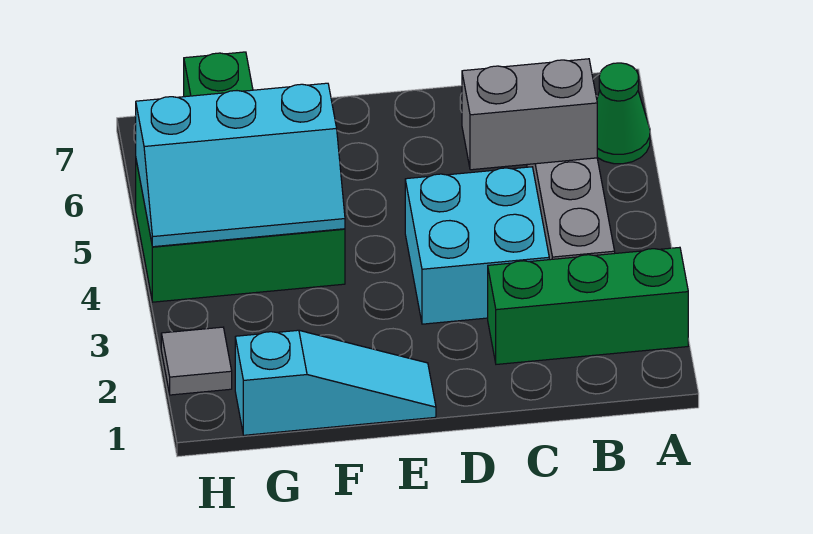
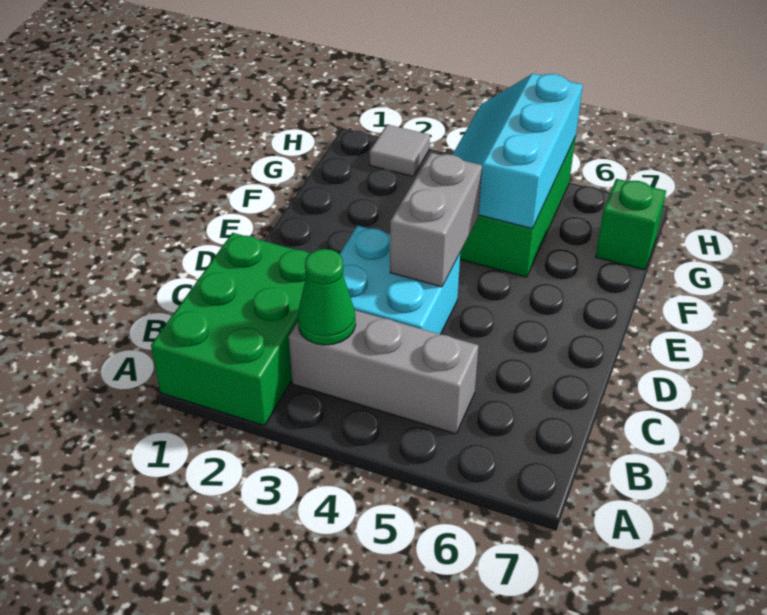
green 1x3 brick [488,247,688,364] -> green 2x3 brick [151,233,309,426]
green 1x1 cone [597,63,650,164] -> green 1x1 cone moved to [298,249,356,345]
grey 1x2 brick [462,59,597,170] -> grey 1x2 brick moved to [390,153,482,287]
cyan 1x3 slope [235,330,436,435] -> none

